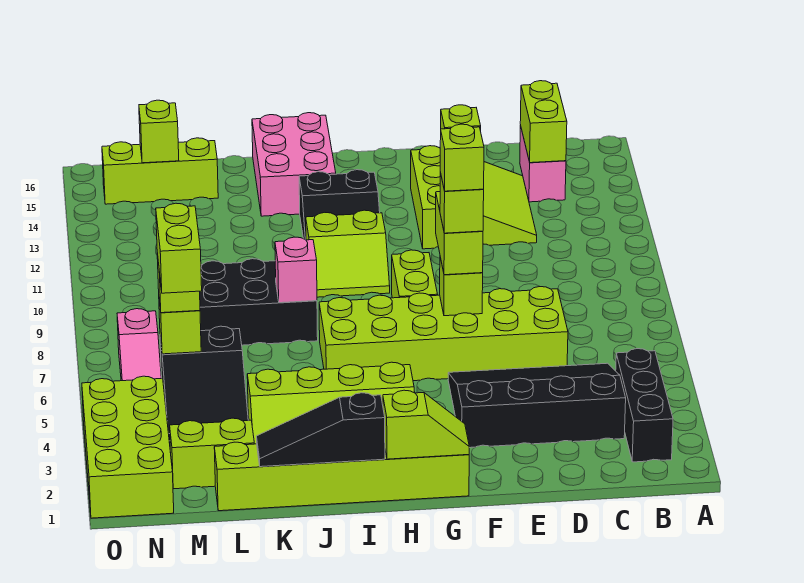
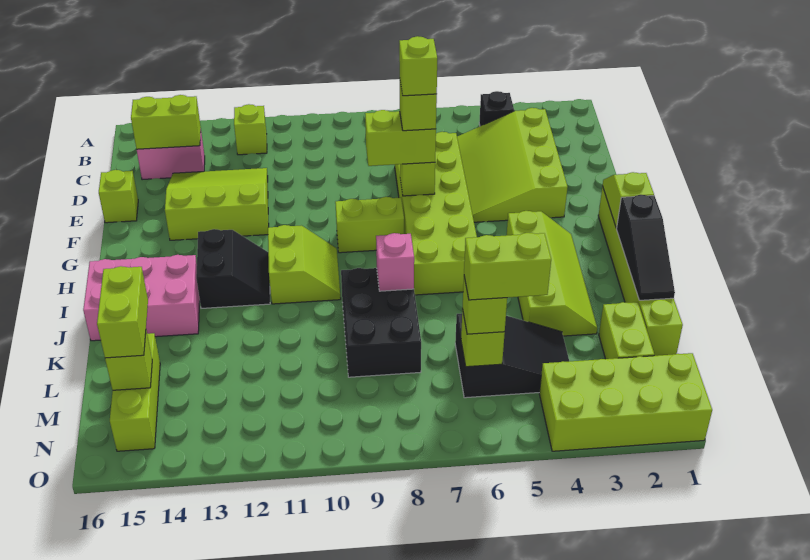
black 1x3 brick [616,349,673,462] -> black 1x1 brick [479,91,514,126]
none -> lime 1x1 brick [234,104,267,155]
black 3x4 slope [448,363,626,448] -> lime 3x4 slope [457,108,568,222]
none -> lime 1x2 brick [97,266,148,358]
pink 1x3 slope [117,309,161,381] -> none

